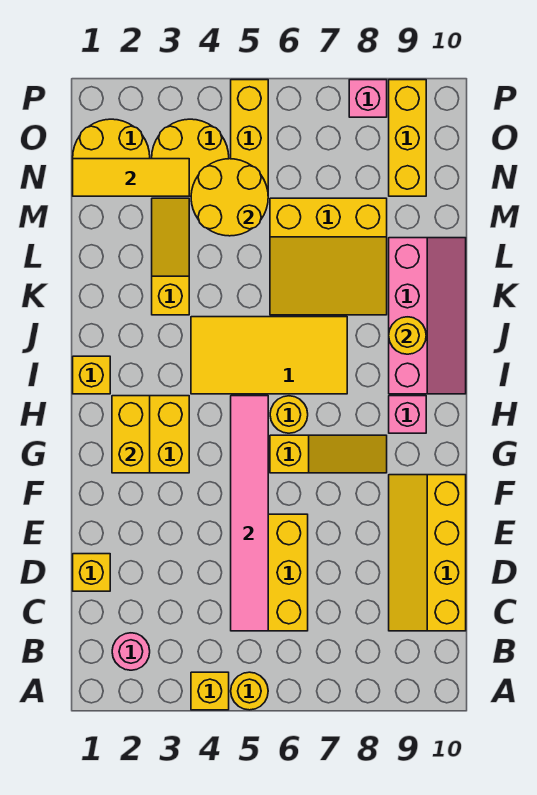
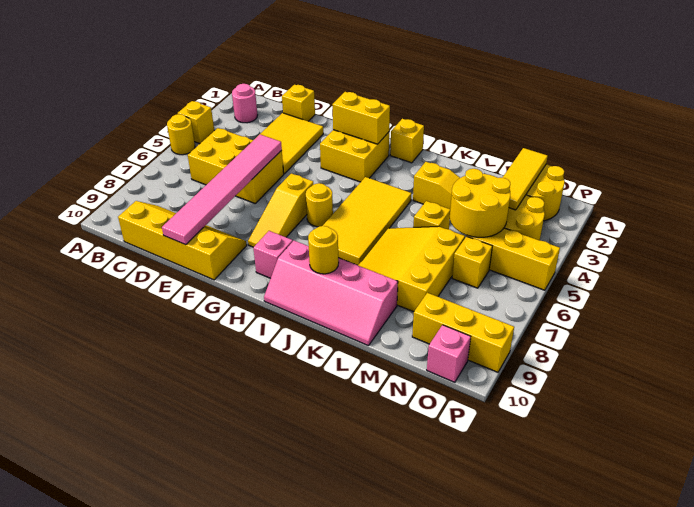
pink 1x6 tile [231,396,268,631] -> pink 1x6 tile turned to [162,135,282,245]
none -> yellow 2x3 tile [255,113,323,174]
none -> yellow 1x1 brick [413,201,450,229]
none -> yellow 1x1 brick [452,236,492,288]
pink 1x1 brick [349,80,387,117] -> pink 1x1 brick moved to [427,325,471,382]

